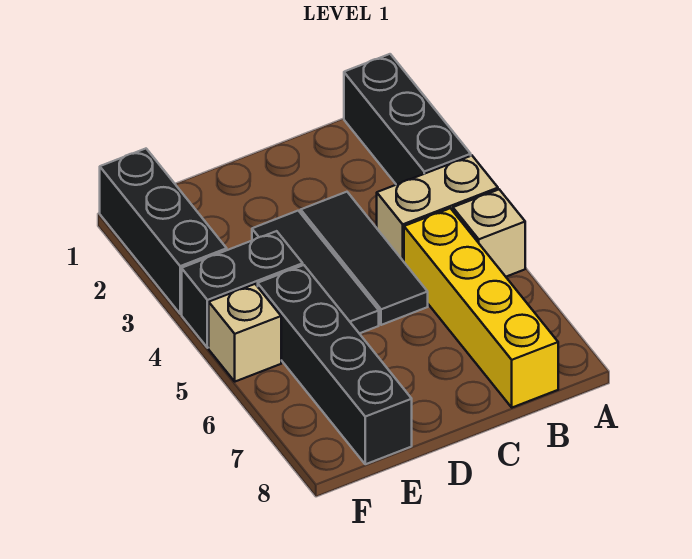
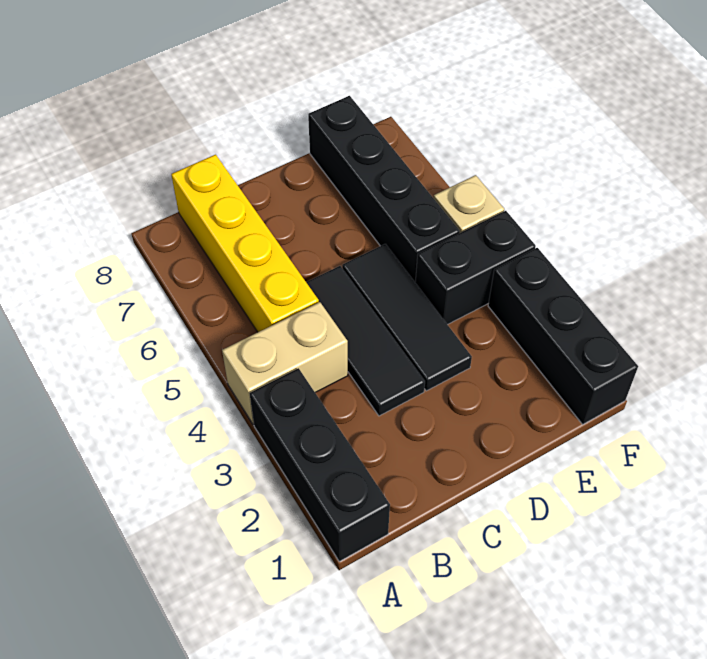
tan 1x1 brick [453,190,525,277] -> none

